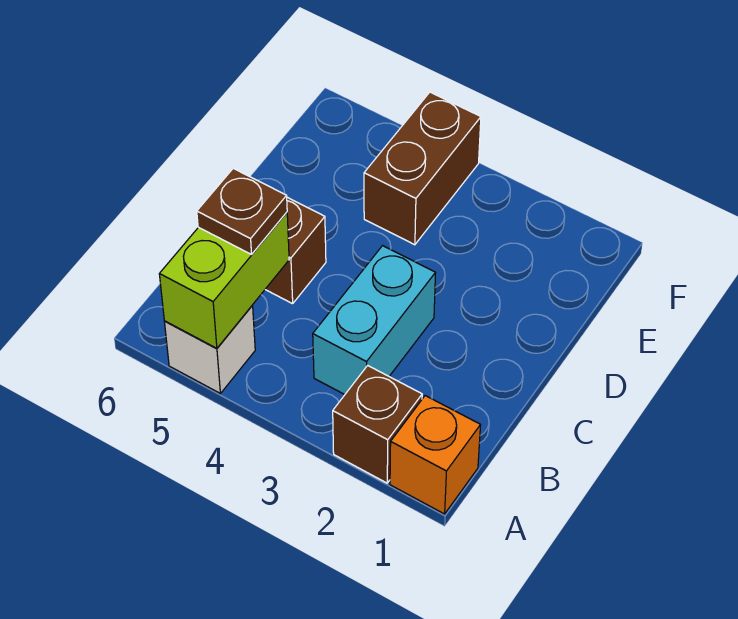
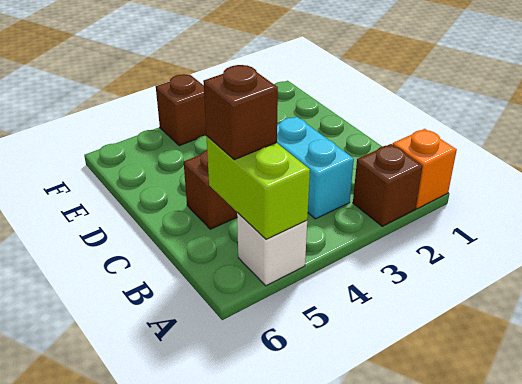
brown 1x1 plate [197,168,287,254] -> brown 1x1 brick [203,65,278,160]
brown 1x2 brick [364,92,481,245] -> brown 1x1 brick [156,74,206,146]

